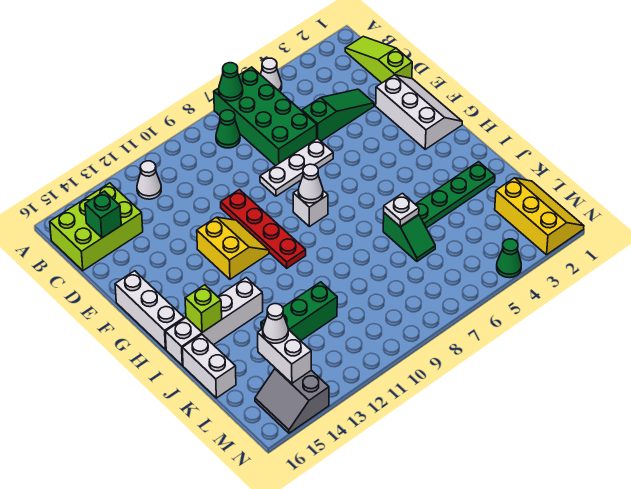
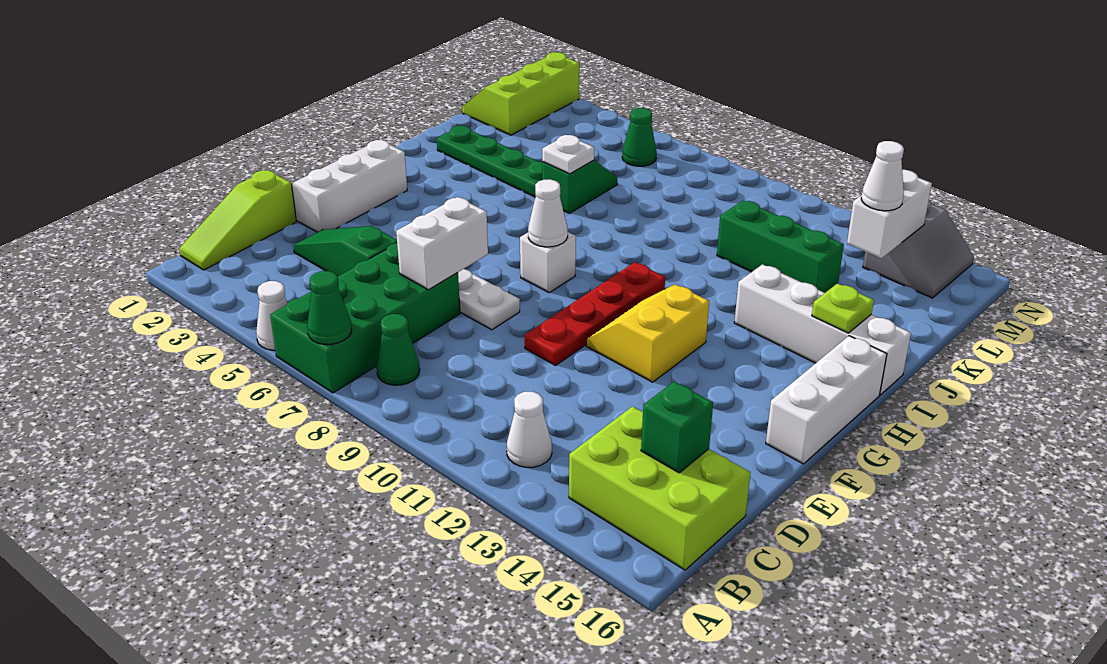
lime 1x1 brick [185,285,222,332] -> lime 1x1 plate [812,283,874,333]
white 1x2 brick [182,335,236,398] -> white 1x2 brick moved to [396,197,488,290]
yellow 2x3 slope [495,178,584,255] -> lime 2x3 slope [462,52,579,135]
green 1x1 cone [497,239,521,278] -> green 1x1 cone moved to [622,108,657,166]

